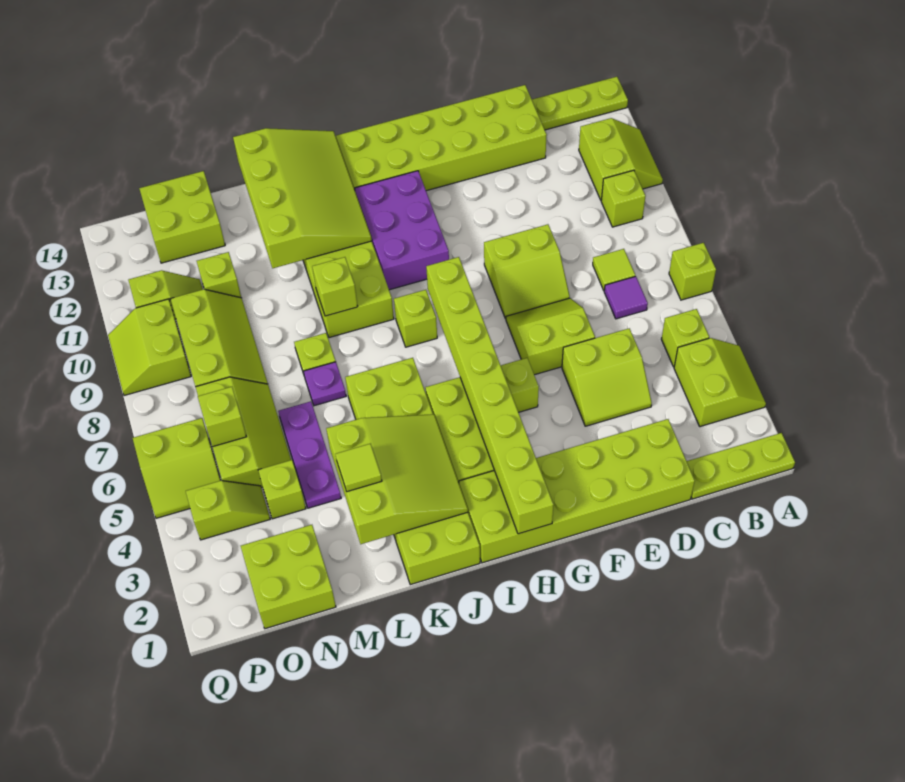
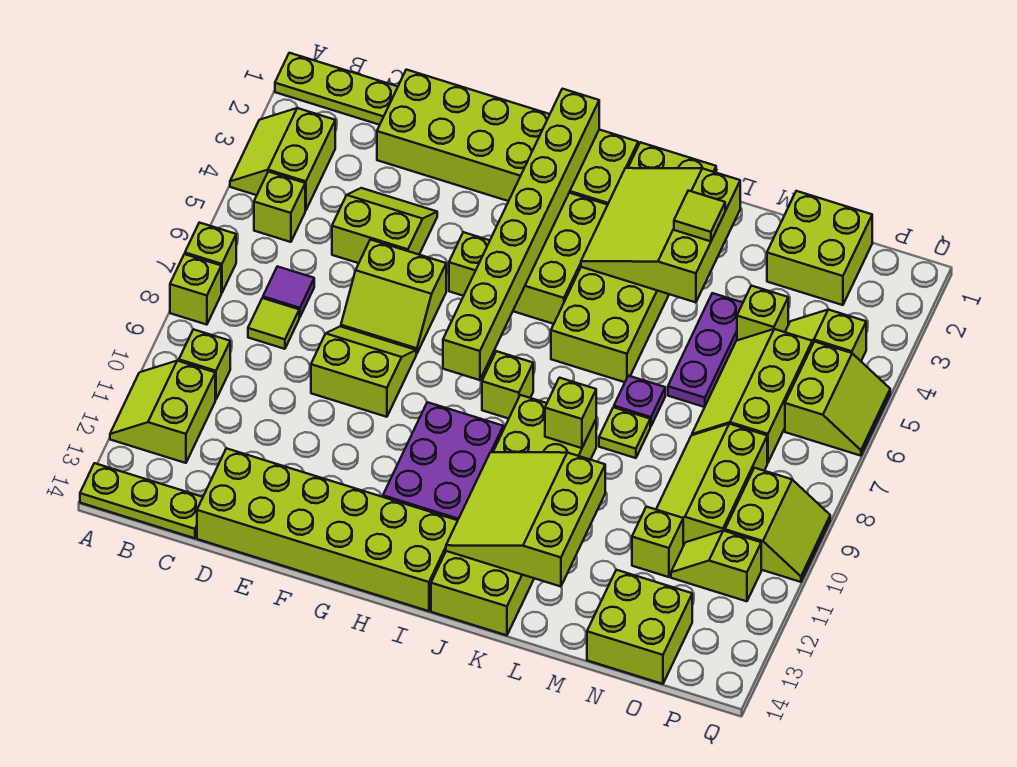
lime 3x4 slope [233,128,372,268] -> lime 3x3 slope [446,452,605,587]
lime 1x1 brick [198,387,246,447] -> lime 1x1 brick moved to [170,254,221,325]
lime 2x2 slope [133,418,220,518] -> lime 2x2 slope turned to [785,341,890,456]

